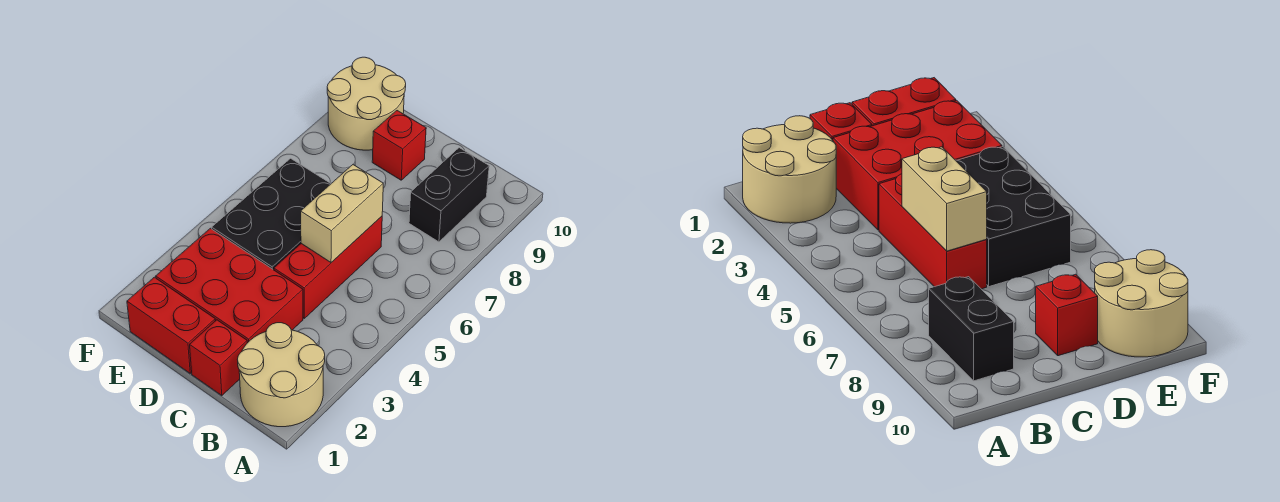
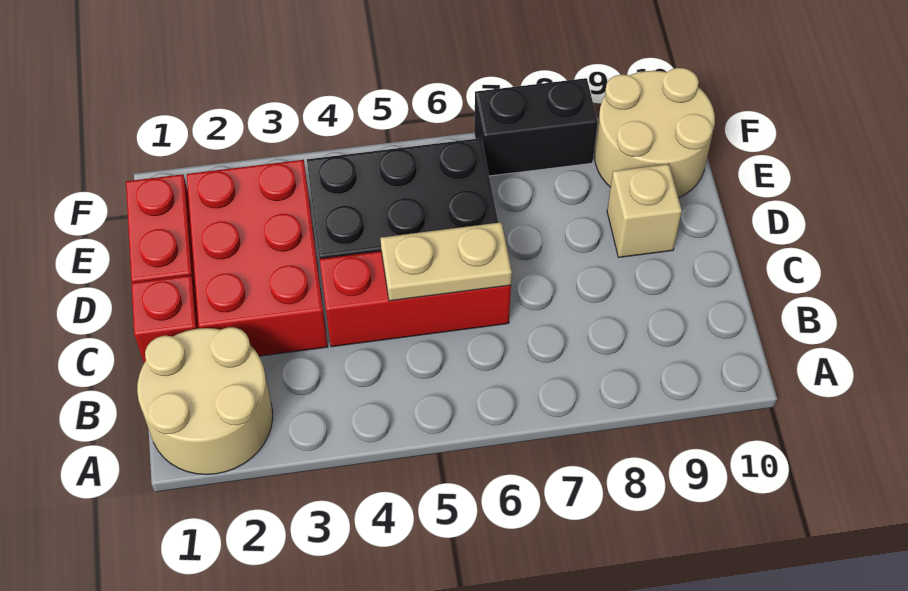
black 1x2 brick [409,148,489,242] -> black 1x2 brick moved to [474,78,598,176]
tan 1x2 brick [301,165,383,262] -> tan 1x2 plate [380,222,512,301]
red 1x1 brick [372,111,426,180] -> tan 1x1 brick [607,164,682,257]

